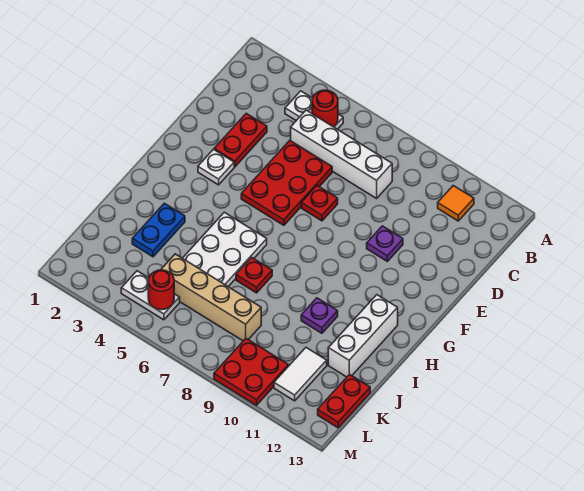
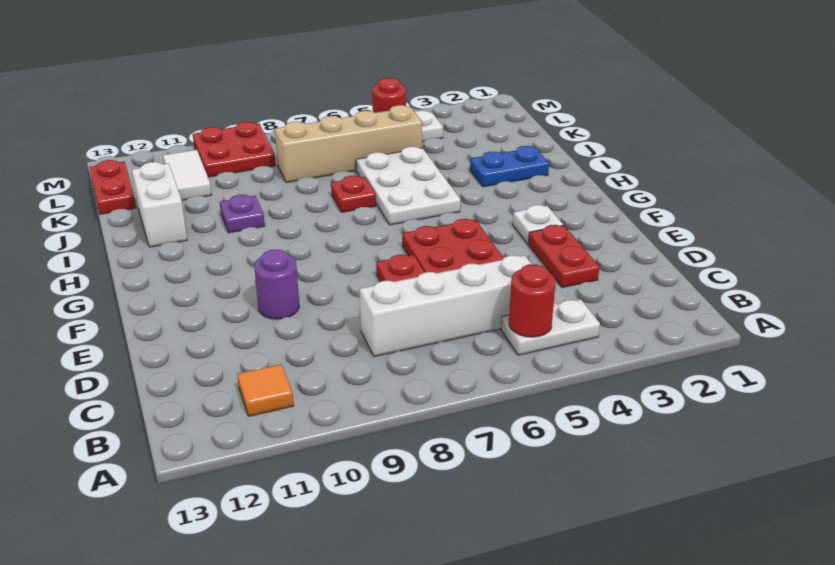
purple 1x1 plate [367,226,403,261] -> purple 1x1 round brick [254,250,300,319]
white 1x3 brick [328,295,398,377] -> white 1x2 brick [132,162,187,247]
blue 1x2 plate [132,203,185,257] -> blue 1x2 plate turned to [470,146,549,187]

